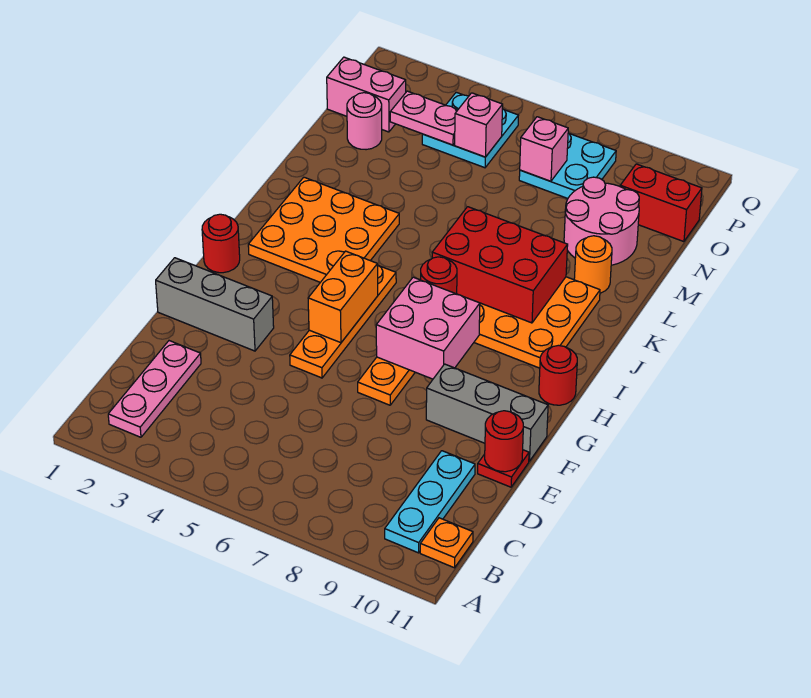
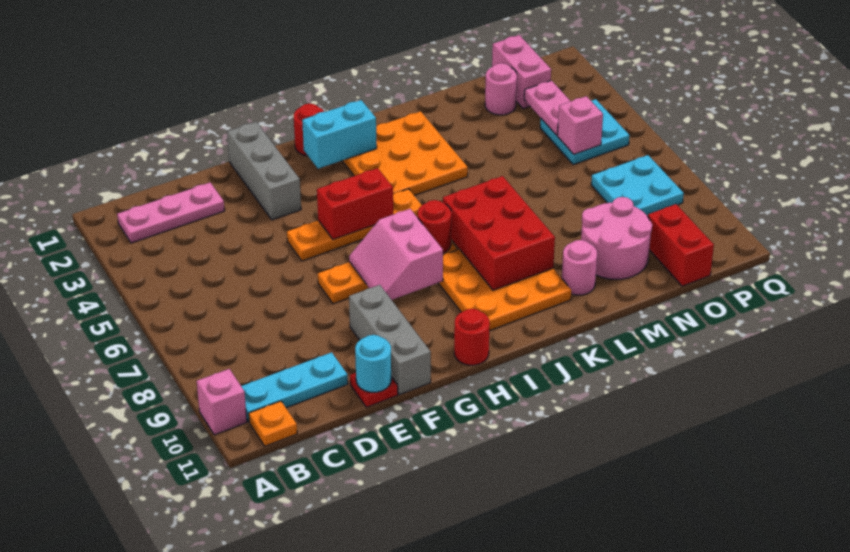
red 1x1 round brick [485,411,523,472] -> cyan 1x1 round brick [355,335,391,392]
orange 1x2 brick [308,251,378,343] -> red 1x2 brick [317,168,393,240]
pink 2x2 brick [376,277,480,379] -> pink 2x2 slope [349,209,443,300]
none -> cyan 1x2 brick [302,100,377,169]
orange 1x1 round brick [574,236,612,293] -> pink 1x1 round brick [562,240,597,295]
pink 1x1 brick [520,117,568,181] -> pink 1x1 brick moved to [197,369,247,435]

